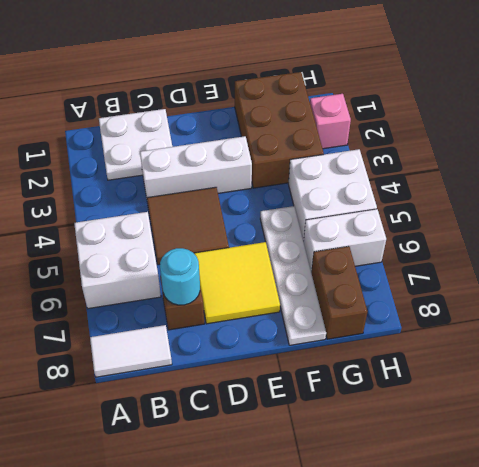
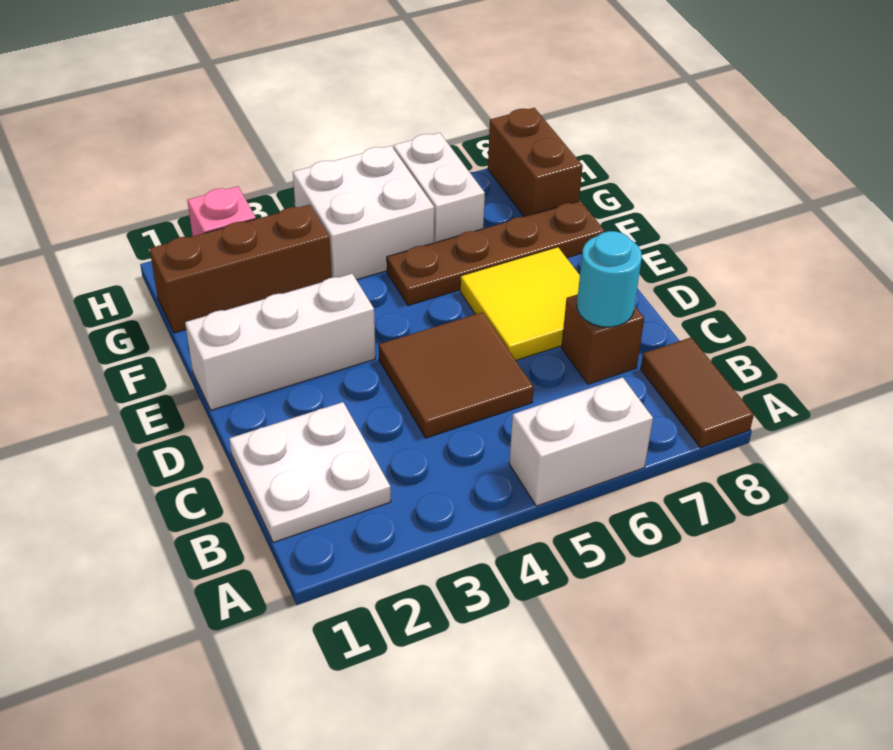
white 2x2 brick [74,212,161,309] -> white 1x2 brick [509,377,653,506]
white 1x2 tile [90,325,172,377] -> brown 1x2 tile [641,337,754,448]
white 1x3 brick [140,136,252,198] -> white 1x3 brick turned to [185,274,375,410]
brown 2x3 brick [235,72,324,188] -> brown 1x3 brick [149,205,332,333]
white 1x4 plate [260,206,326,345] -> brown 1x4 plate [387,201,605,306]
brown 1x2 brick [311,246,368,339] -> brown 1x2 brick turned to [488,108,583,217]

